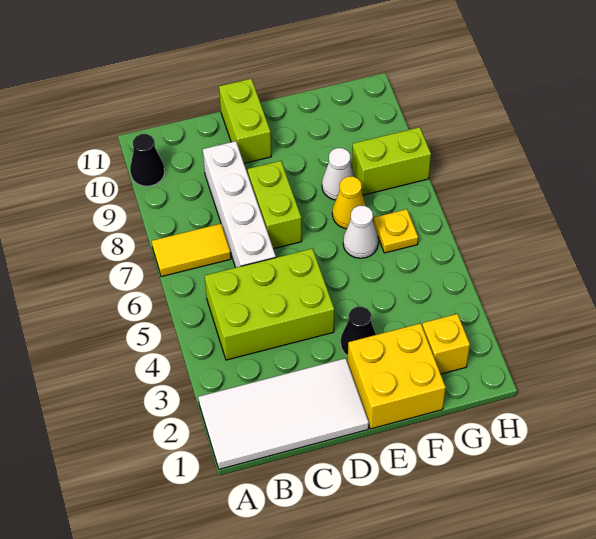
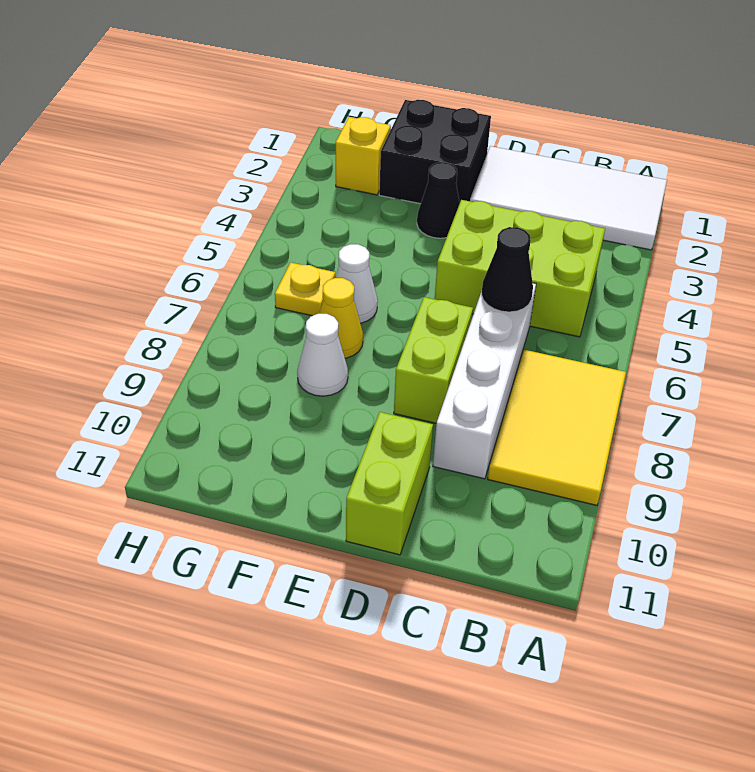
yellow 1x2 tile [152,224,231,277] -> yellow 2x3 tile [488,350,626,505]
black 1x1 cone [130,134,165,186] -> black 1x1 cone moved to [482,227,533,312]
yellow 2x2 brick [348,323,446,429] -> black 2x2 brick [379,100,491,204]
lime 1x2 brick [352,127,431,195] -> none

